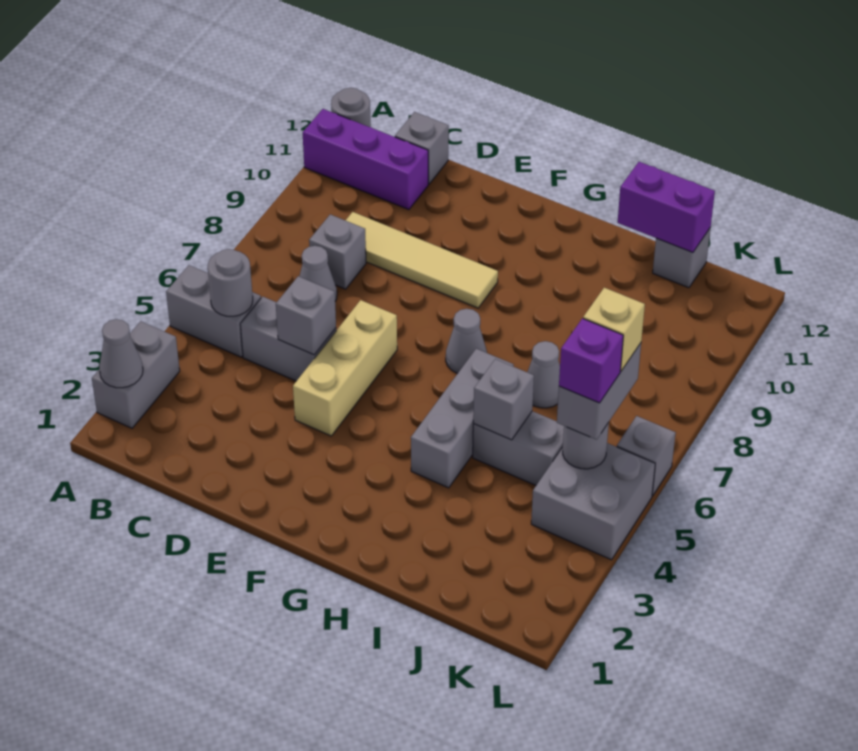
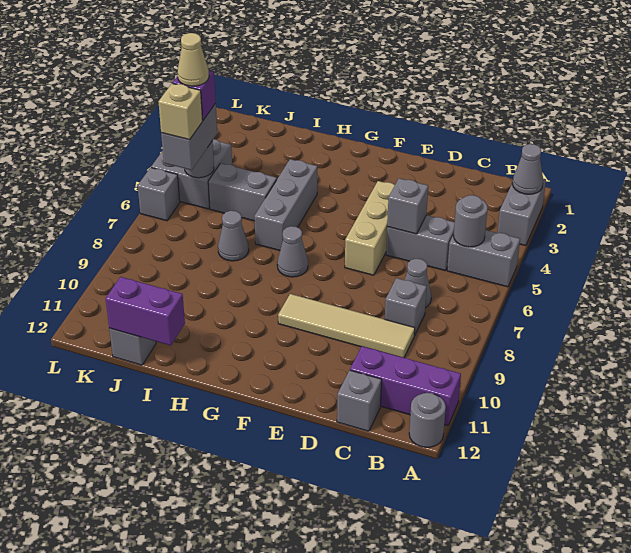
grey 1x1 brick [473,359,534,440] -> none
none -> tan 1x1 cone [177,33,209,86]

